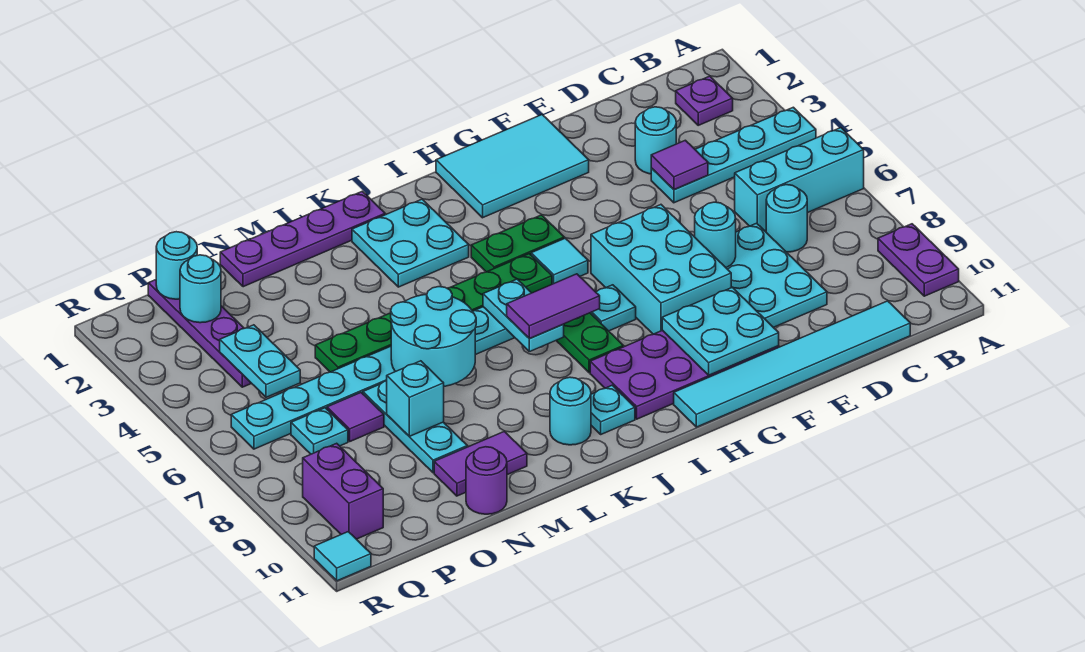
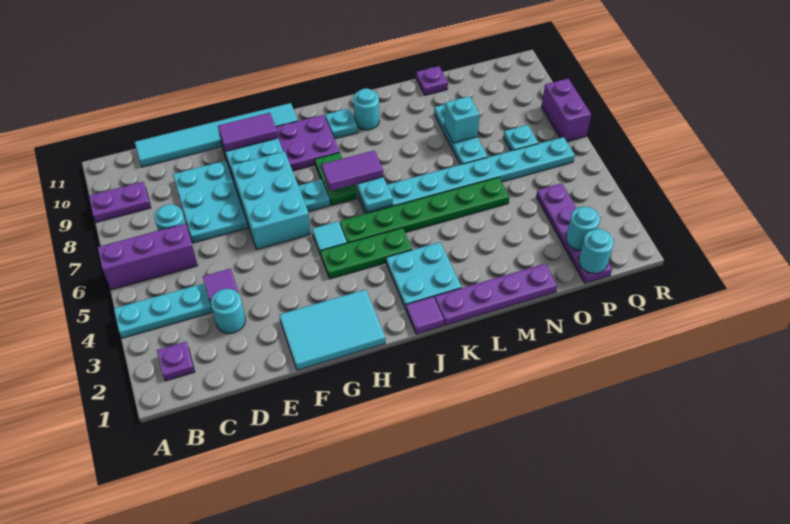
cyan 1x3 brick [735,128,864,231] -> purple 1x3 brick [98,223,198,290]
purple 1x2 plate [878,224,959,296] -> purple 1x2 plate turned to [89,182,151,222]
cyan 1x1 round brick [695,202,736,268] -> none
green 1x2 plate [471,215,564,272] -> green 1x3 plate [321,228,412,279]
cyan 2x2 round brick [391,287,476,386] -> none
purple 1x2 tile [434,431,527,496] -> purple 1x2 tile moved to [218,113,278,151]
purple 1x1 round brick [466,447,507,514] -> purple 1x1 plate [416,66,448,95]
purple 1x1 tile [327,393,384,441] -> purple 1x1 tile moved to [406,297,444,334]
cyan 1x2 plate [220,325,300,397] -> none
purple 1x2 brick [303,443,383,539] -> purple 1x2 brick moved to [541,79,591,142]
cyan 1x1 tile [314,532,371,581] -> none

